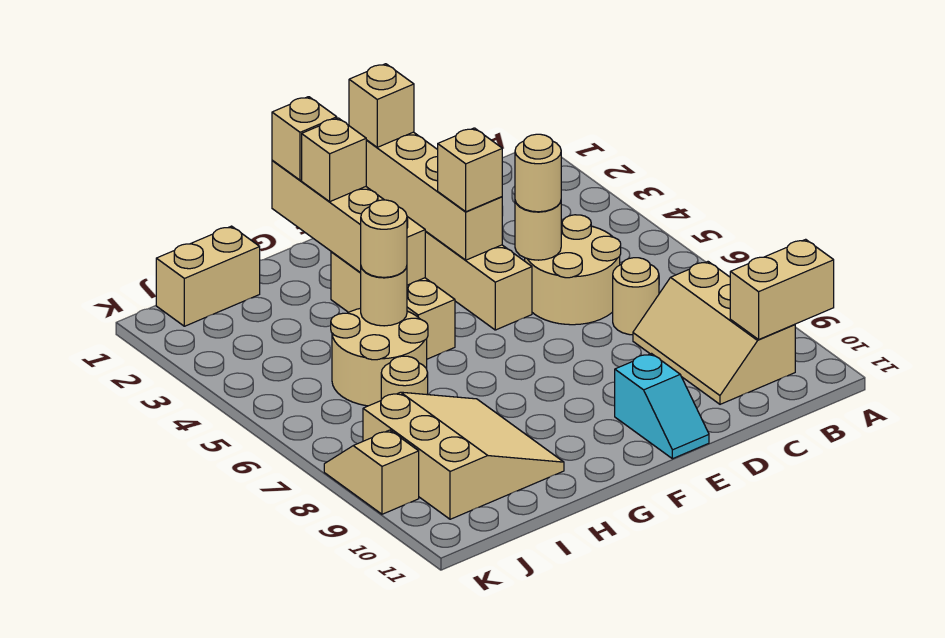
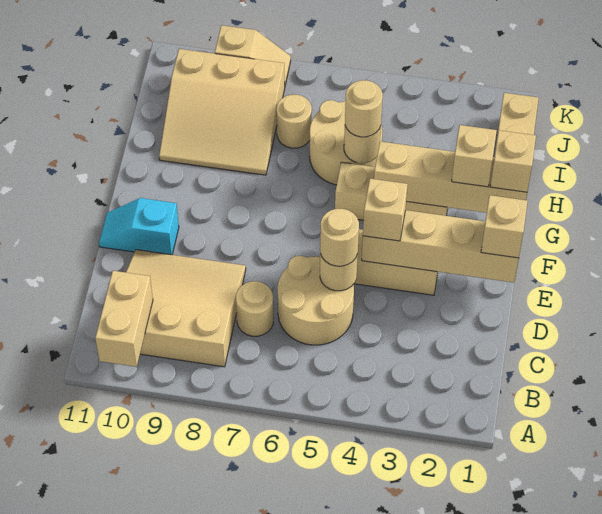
tan 2x3 slope [633,262,795,404] -> tan 3x3 slope [126,250,246,367]

